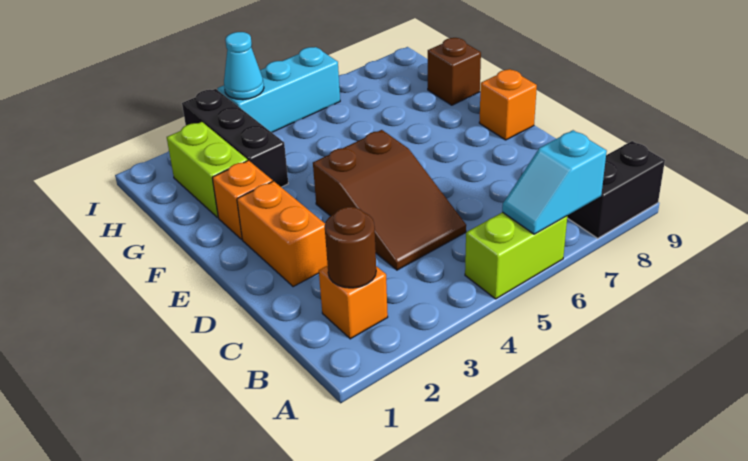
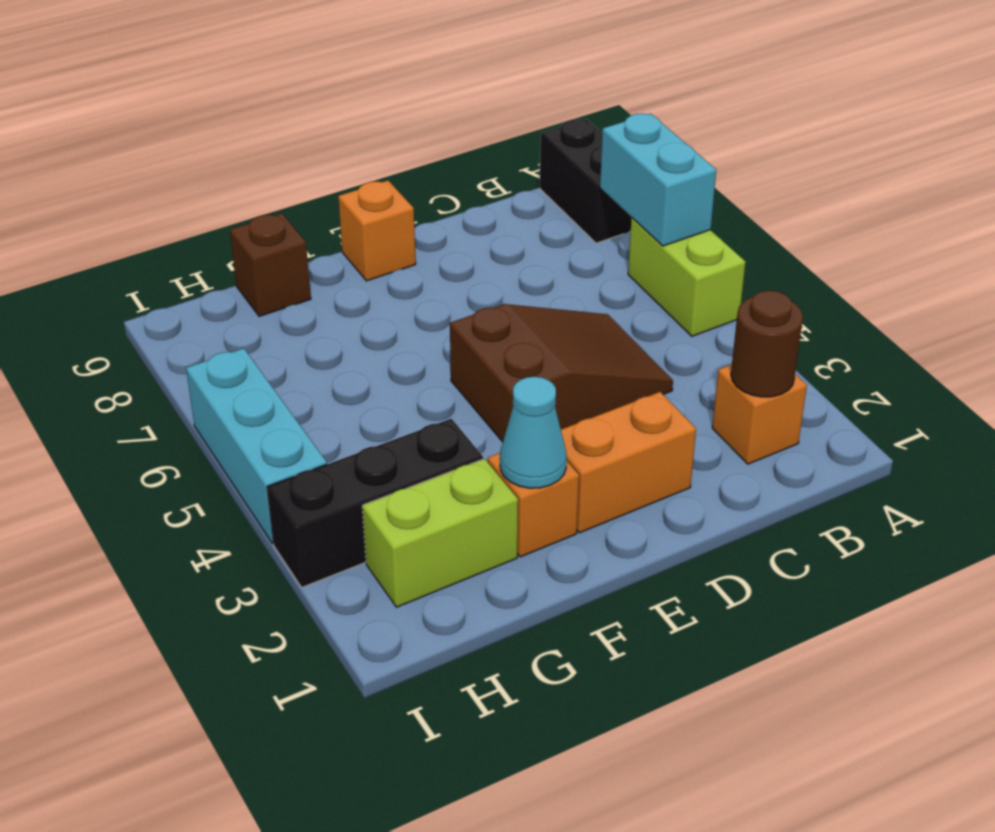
cyan 1x2 slope [502,130,607,234] -> cyan 1x2 brick [600,113,716,246]
cyan 1x1 cone [224,32,264,100] -> cyan 1x1 cone moved to [500,377,567,488]

